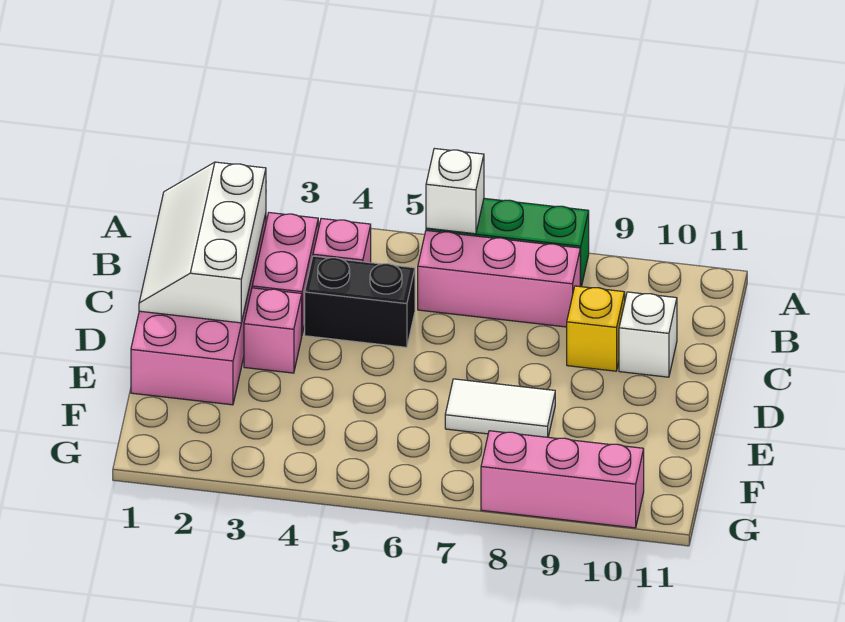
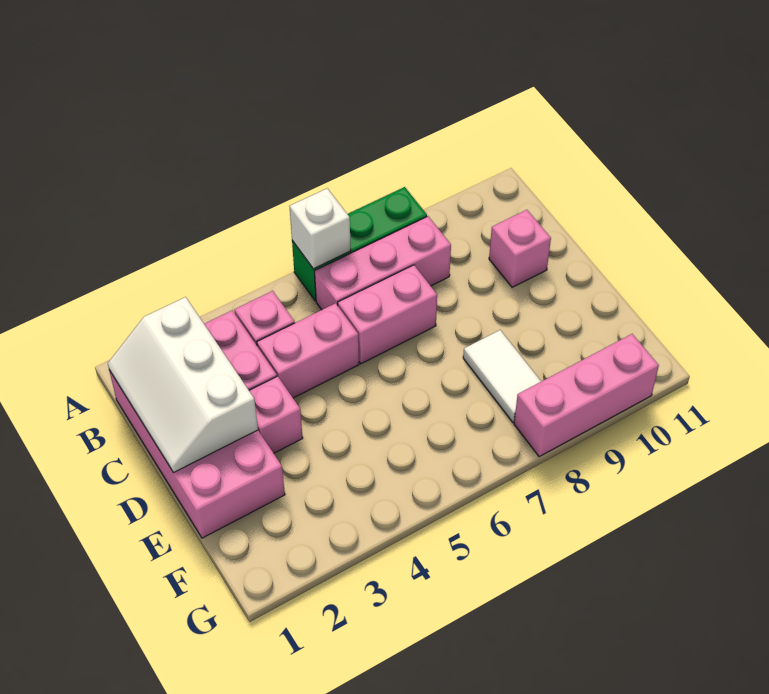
black 1x2 brick [305,256,415,347] -> pink 1x2 brick [257,303,359,398]
none -> pink 1x2 brick [338,265,437,364]
yellow 1x1 brick [567,286,625,371] -> none
white 1x1 brick [619,292,677,377] -> pink 1x1 brick [489,210,551,287]
white 1x2 tile [445,379,555,437] -> white 1x2 tile turned to [463,330,541,422]

